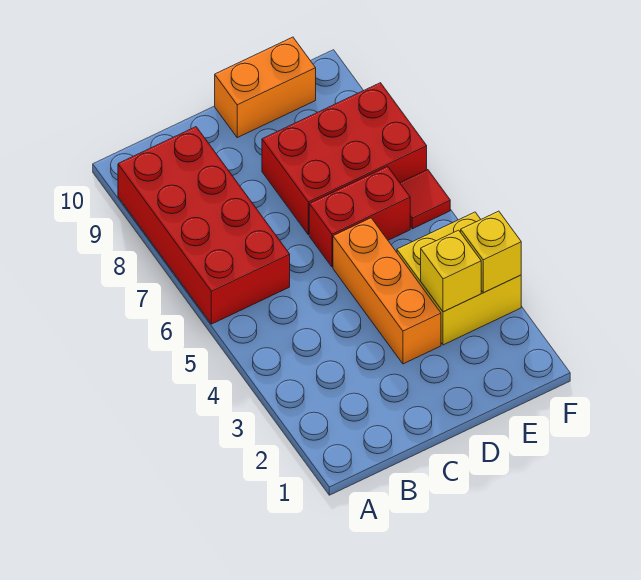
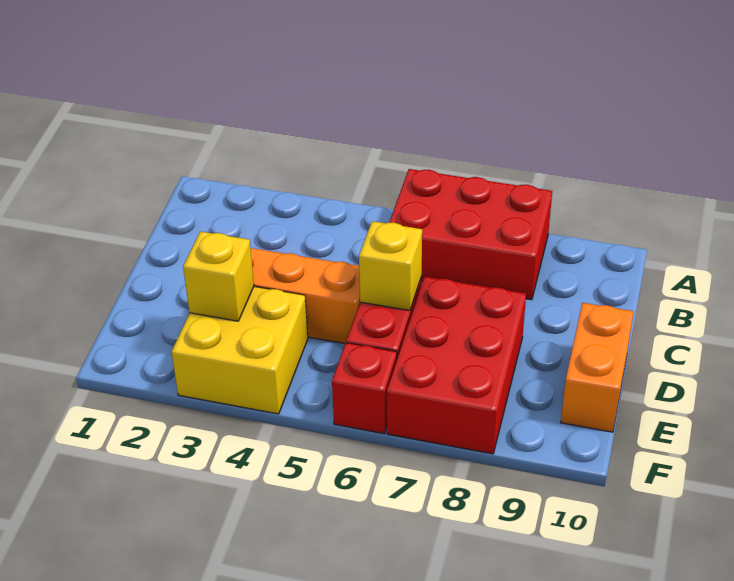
red 2x4 brick [118,127,290,324] -> red 2x3 brick [389,169,552,300]
yellow 1x1 brick [461,211,521,293] -> yellow 1x1 brick moved to [359,221,422,311]
red 1x1 tile [400,170,450,229] -> red 1x1 brick [332,343,397,434]

